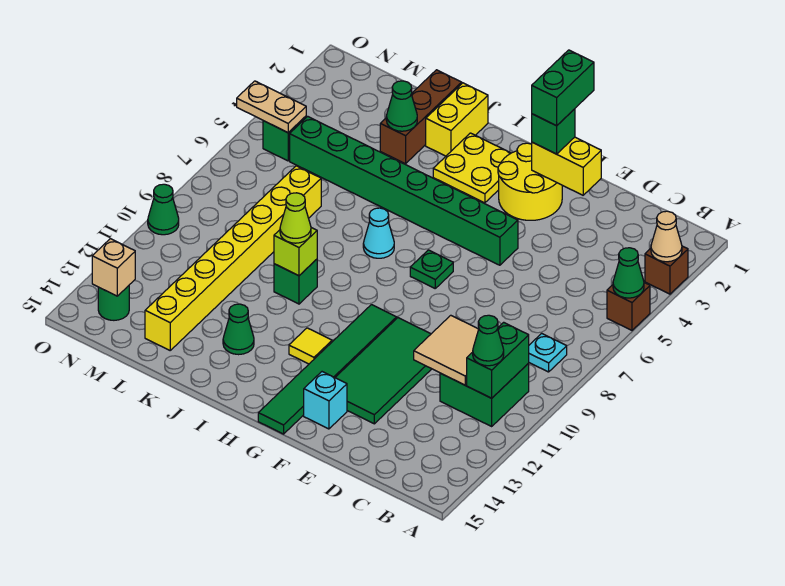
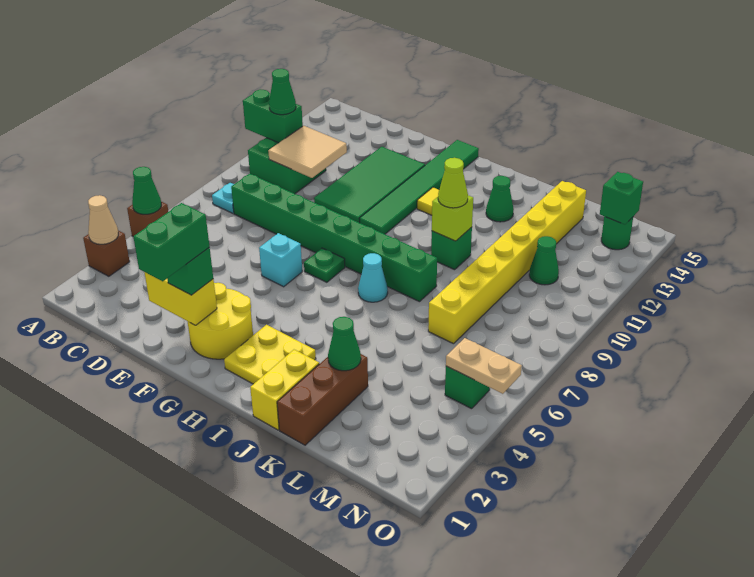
green 1x2 brick [467,322,529,398] -> green 1x2 brick turned to [243,90,303,143]
green 1x8 brick [290,116,518,265] -> green 1x8 brick moved to [231,174,437,302]
cyan 1x1 brick [304,372,347,429] -> cyan 1x1 brick moved to [259,233,302,287]
tan 1x1 brick [92,239,135,296] -> green 1x1 brick [600,172,643,224]
green 1x1 cone [148,184,179,235] -> green 1x1 cone moved to [529,236,559,285]

